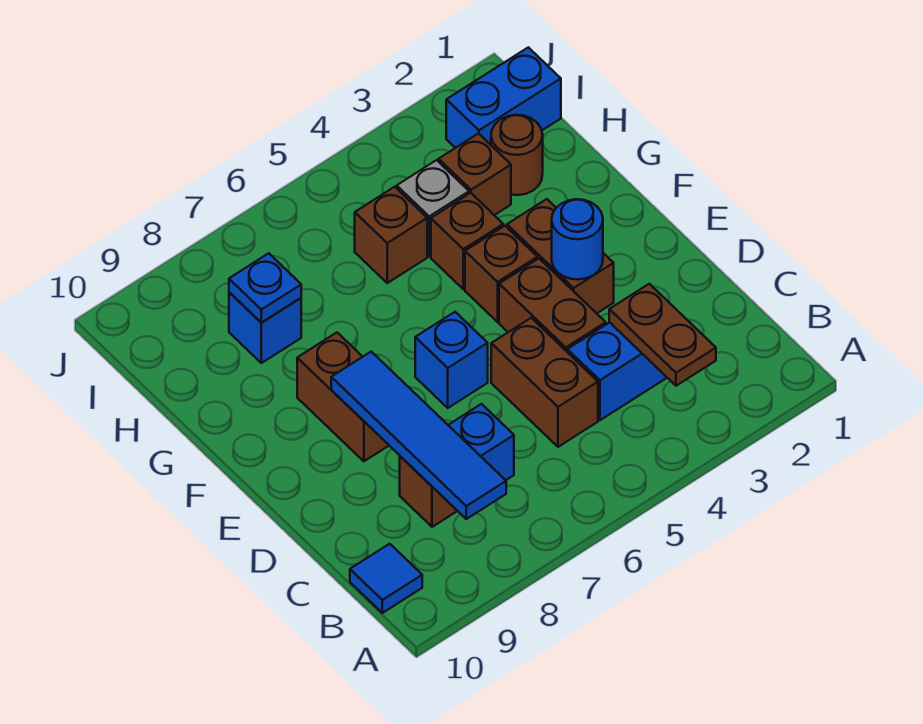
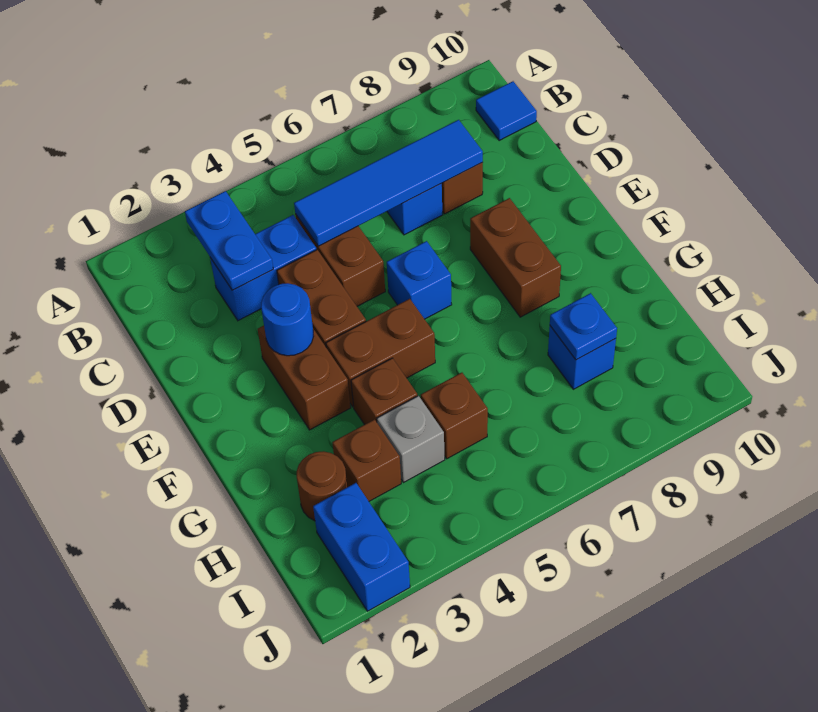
brown 1x2 plate [609,284,716,386] -> blue 1x2 plate [185,191,273,290]
blue 1x4 tile [331,352,506,519] -> blue 1x4 tile turned to [294,120,483,246]
brown 1x1 brick [465,226,537,322] -> brown 1x2 brick [326,299,435,407]
blue 1x2 brick [446,47,561,148] -> blue 1x2 brick turned to [313,483,410,611]

